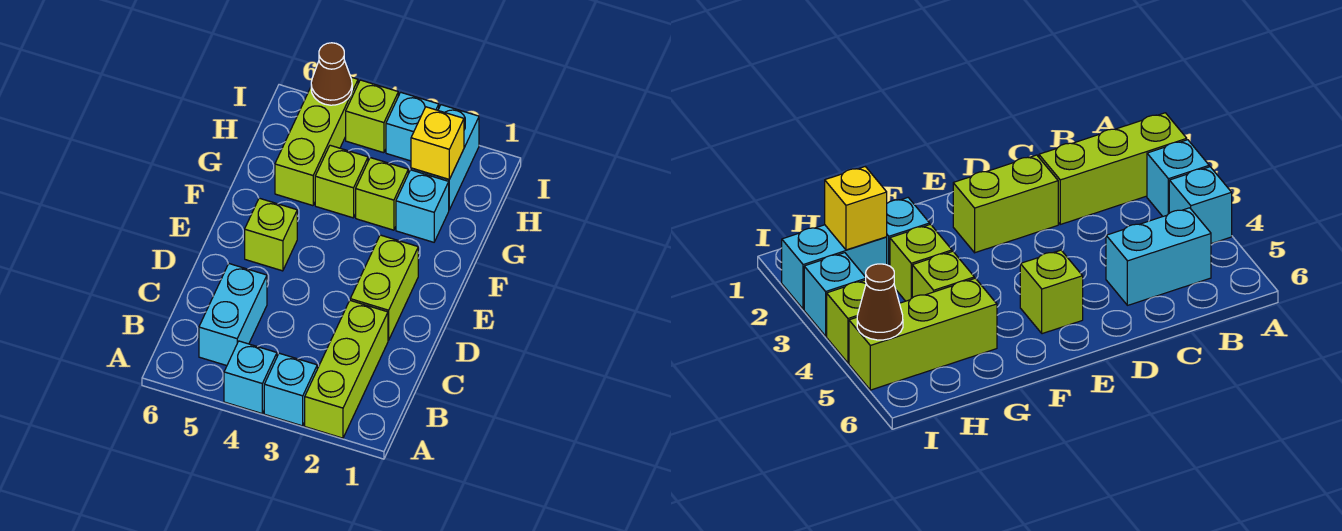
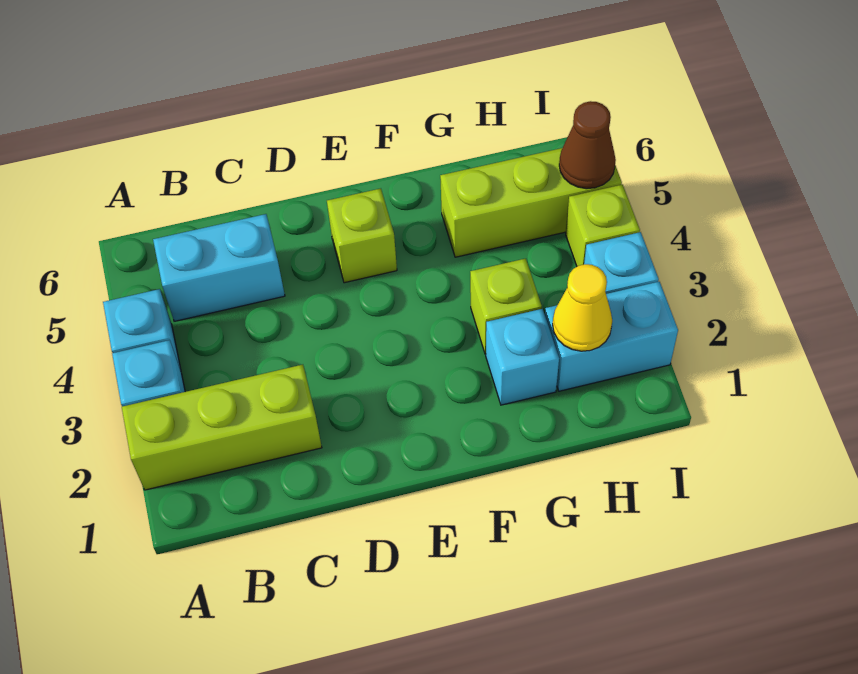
lime 1x2 brick [350,235,418,340] -> none
lime 1x1 brick [315,145,368,218] -> none
yellow 1x1 brick [411,107,464,179] -> yellow 1x1 cone [553,264,612,351]

